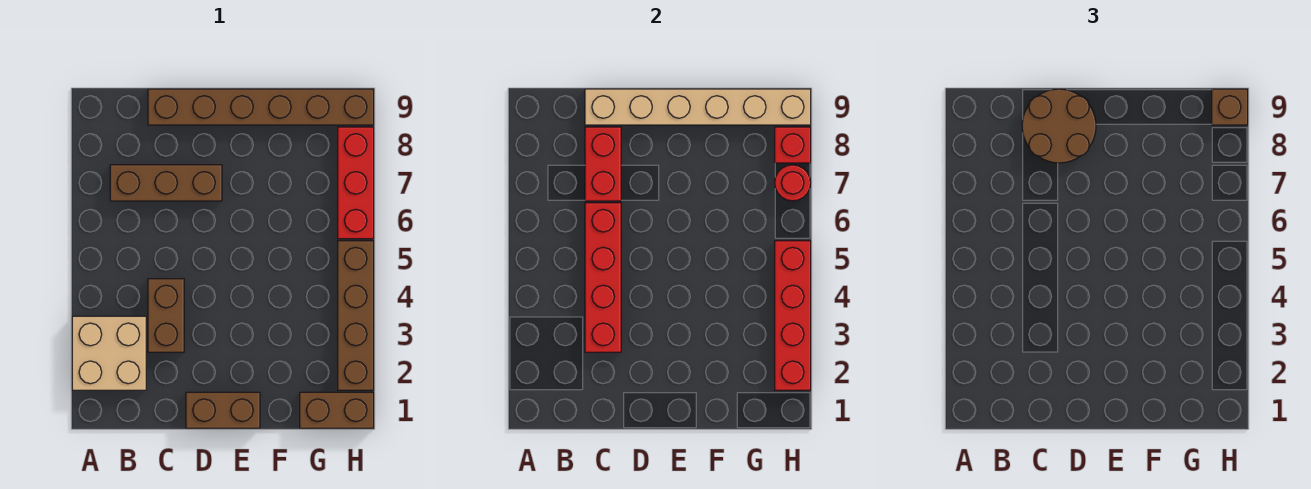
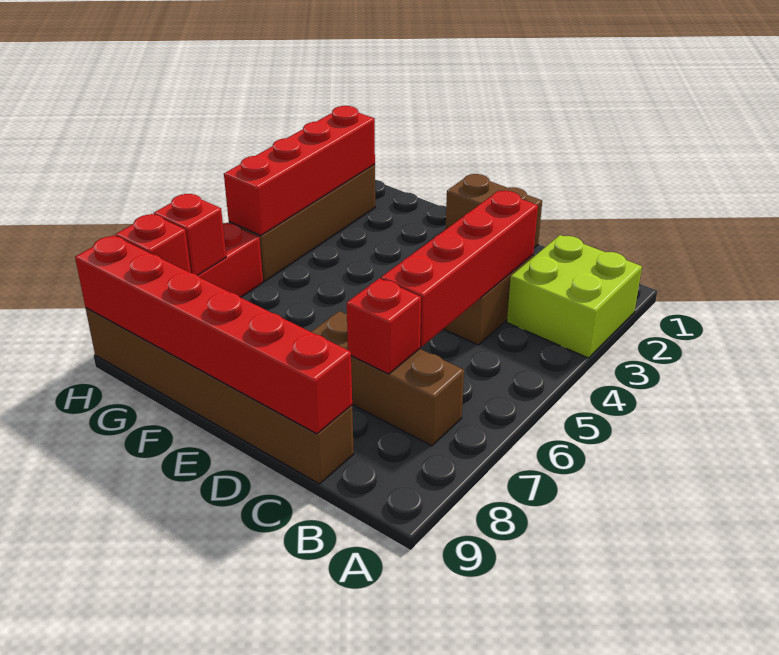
tan 2x2 brick [72,316,146,390] -> lime 2x2 brick [507,235,642,358]
red 1x2 brick [585,127,621,201] -> red 1x1 brick [347,278,421,374]
brown 2x2 round brick [1022,89,1096,163] -> none
tan 1x6 brick [585,89,811,125] -> red 1x6 brick [75,235,352,434]
brown 1x2 brick [300,392,374,428] -> none
red 1x1 round brick [775,165,811,201] -> red 1x1 brick [154,194,226,275]
brown 1x1 brick [1212,89,1248,125] -> none

